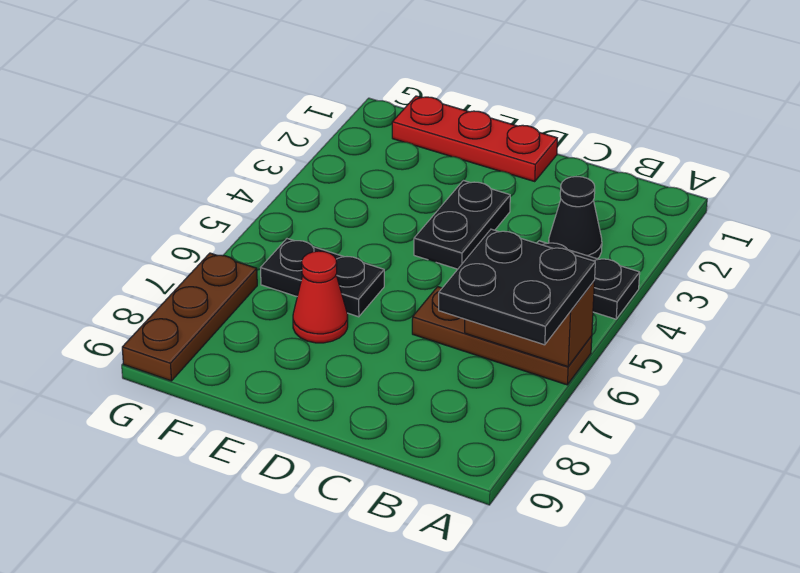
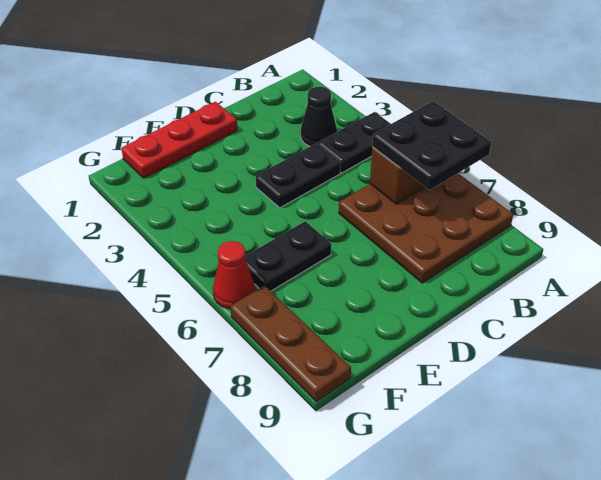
brown 1x3 plate [412,287,592,385] -> brown 3x3 plate [339,173,513,283]
black 1x2 plate [414,180,510,269] -> black 1x2 plate turned to [256,143,341,208]
red 1x1 cone [293,251,348,343] -> red 1x1 cone moved to [213,241,255,309]

